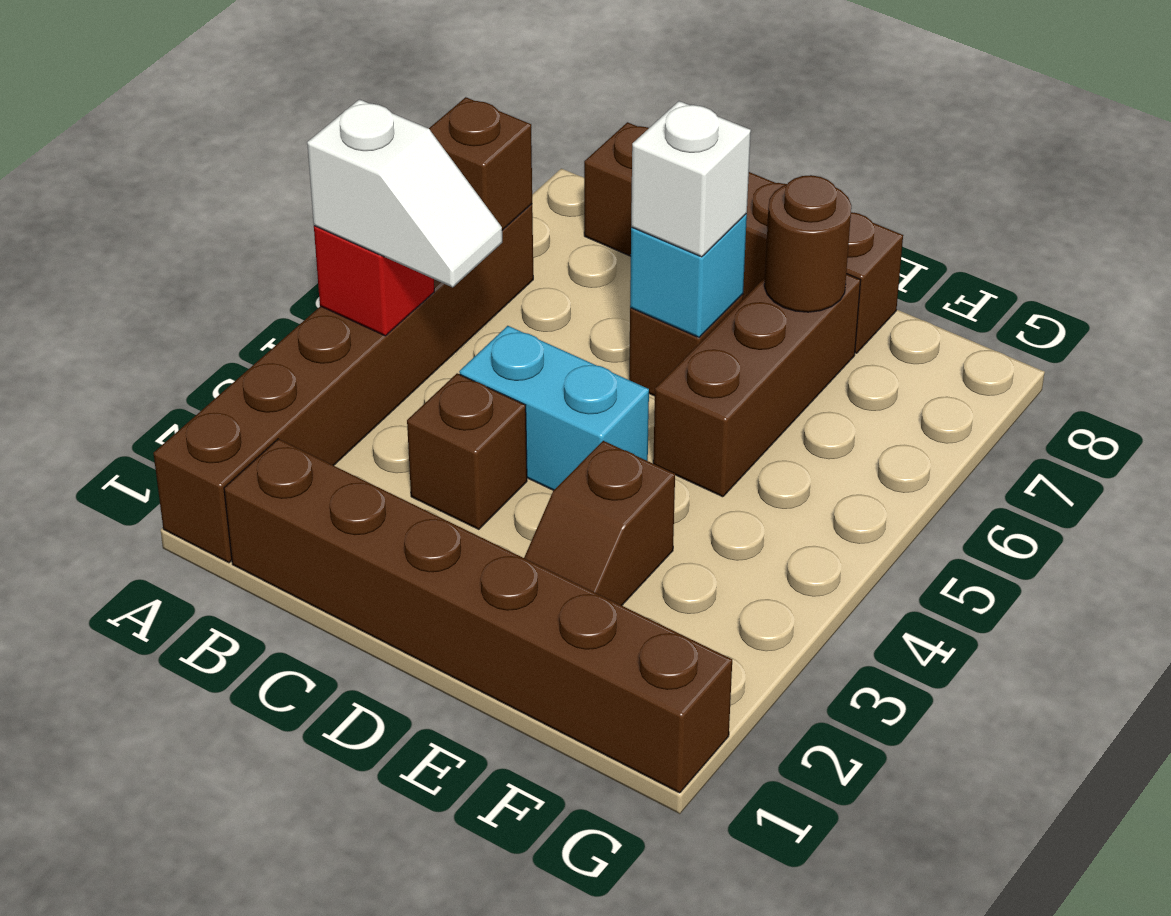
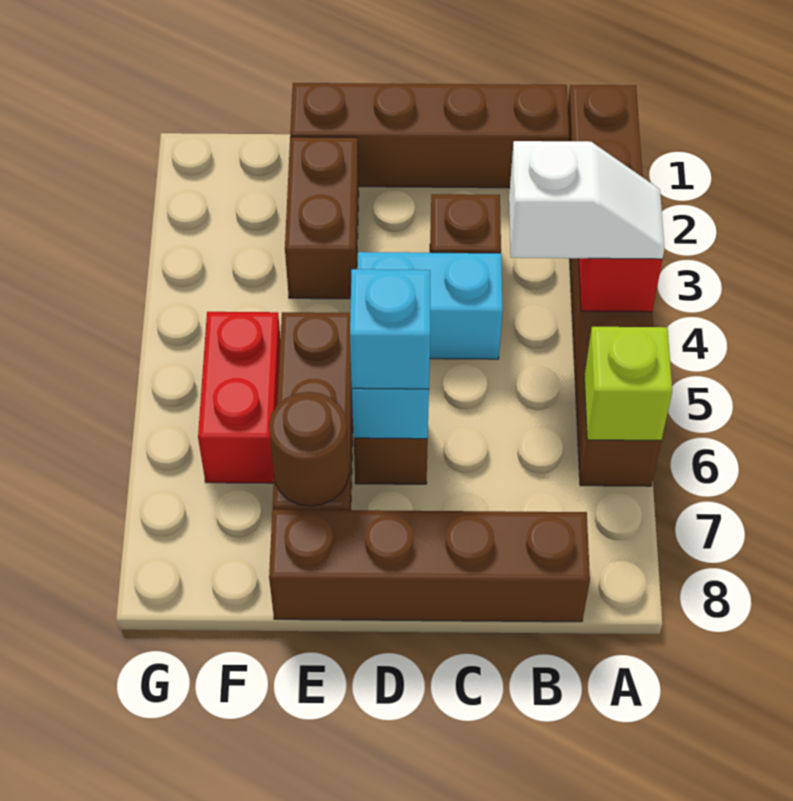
white 1x2 slope [307,99,502,287] -> white 1x2 slope turned to [509,141,665,259]
brown 1x1 brick [429,97,532,230] -> lime 1x1 brick [584,327,672,440]
brown 1x6 brick [224,439,732,793] -> brown 1x4 brick [290,83,569,188]
white 1x1 brick [631,101,751,257] -> cyan 1x1 brick [350,269,430,389]
brown 1x2 slope [524,441,675,606] -> brown 1x2 brick [285,137,359,299]
none -> red 1x2 brick [198,312,280,483]

